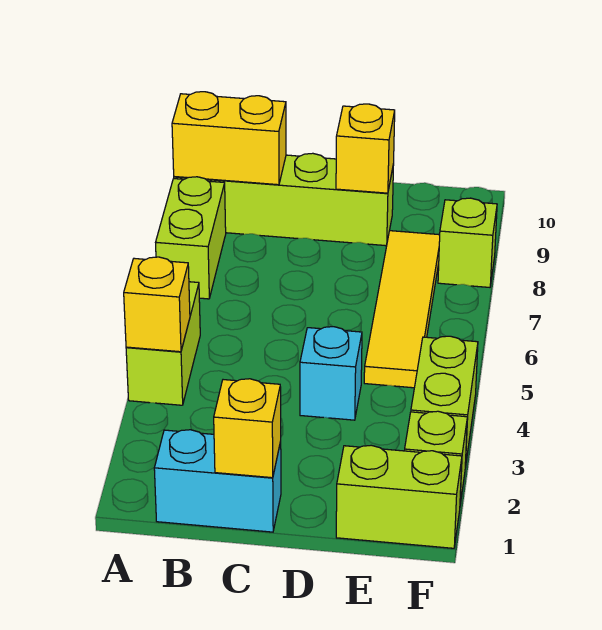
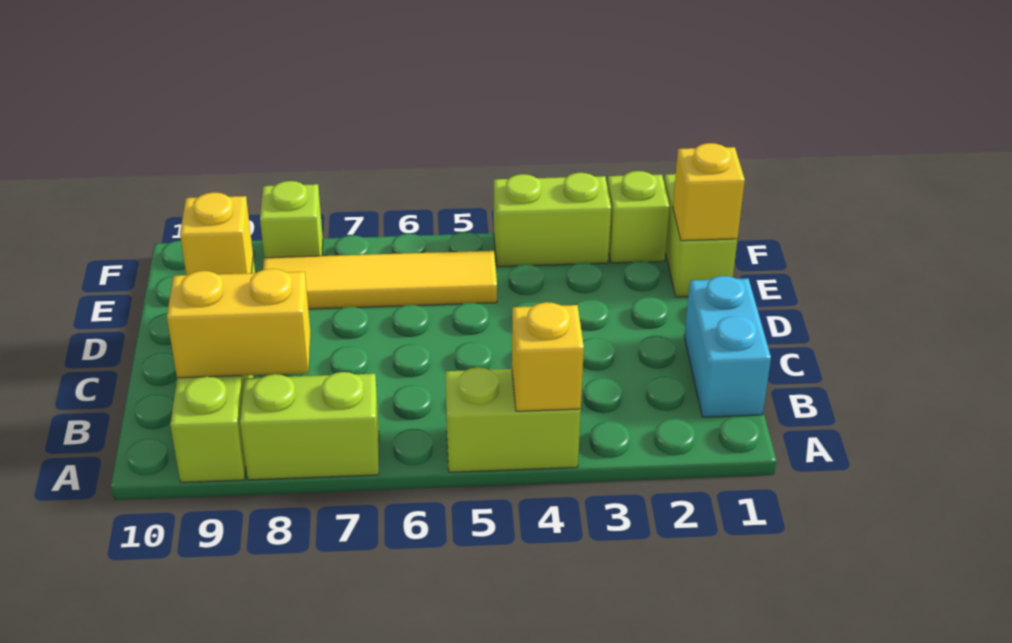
yellow 1x2 brick [172,92,286,185] -> yellow 1x2 brick turned to [167,269,311,378]
yellow 1x1 brick [214,379,281,478] -> yellow 1x1 brick moved to [673,143,745,241]
cyan 1x1 brick [300,327,362,420] -> none

